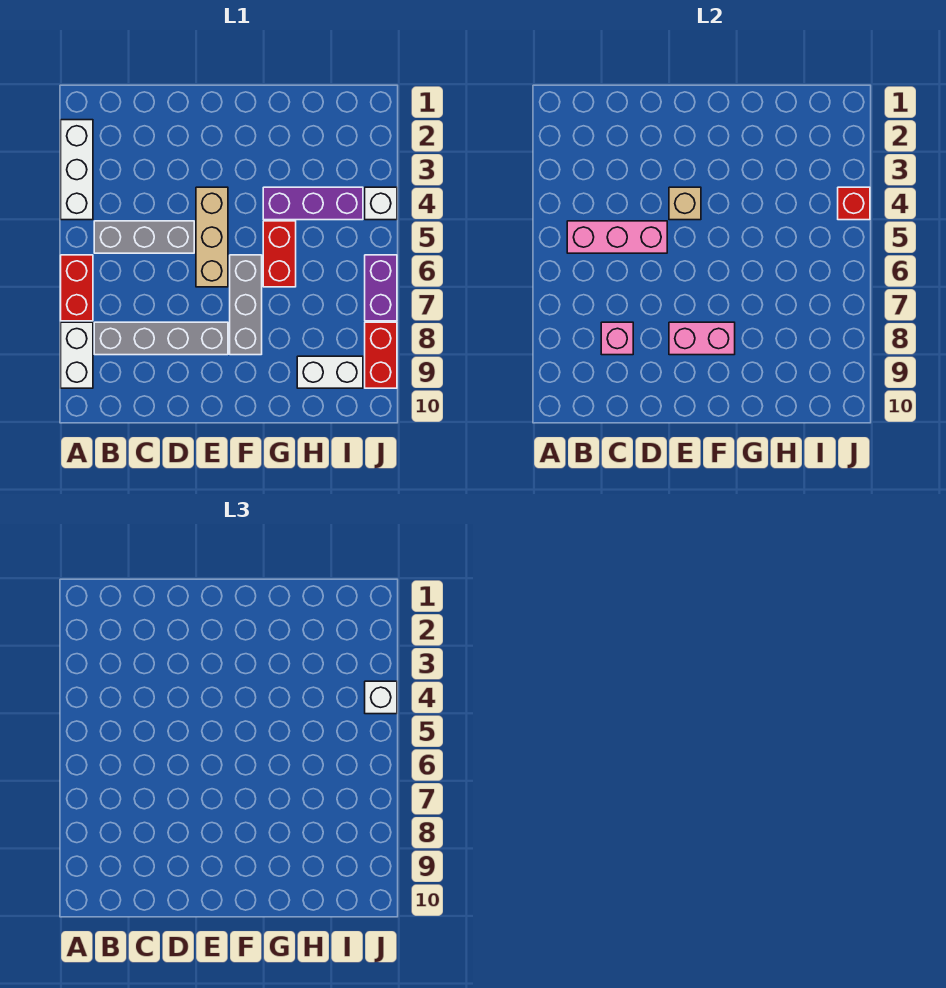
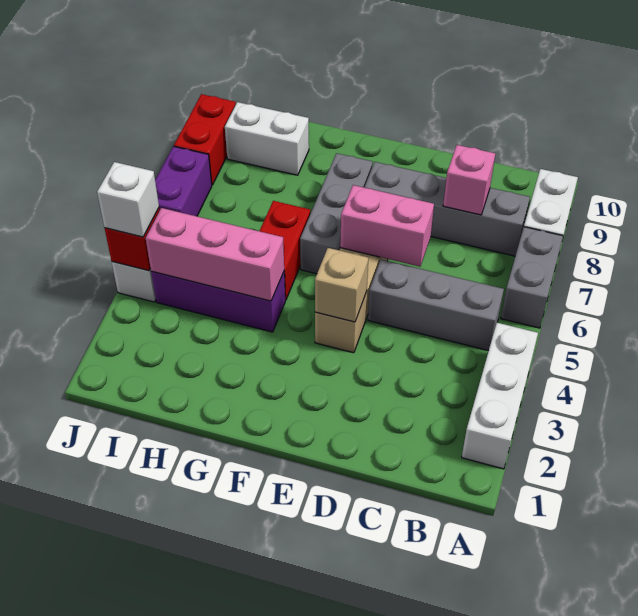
red 1x2 brick [61,255,93,321] -> grey 1x2 brick [501,227,563,328]
pink 1x3 brick [567,221,667,253] -> pink 1x3 brick moved to [146,208,284,301]
pink 1x2 brick [669,322,735,355] -> pink 1x2 brick moved to [340,185,434,267]

